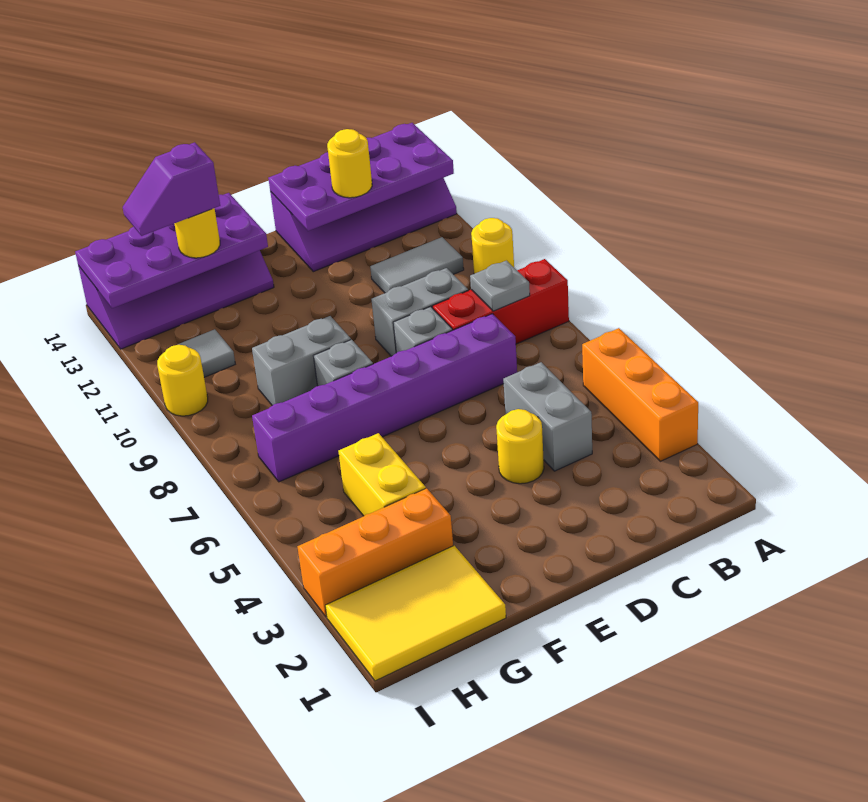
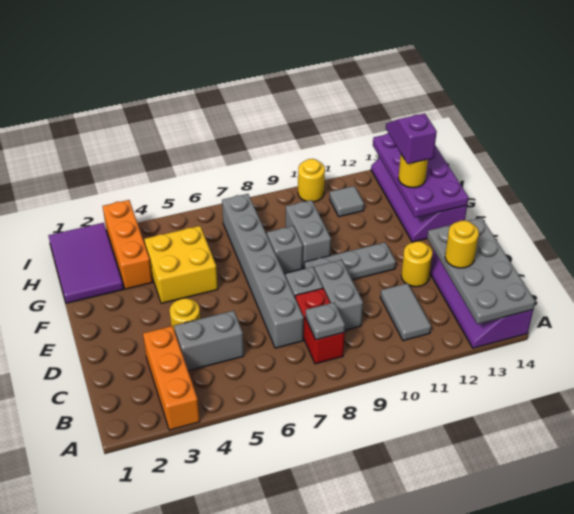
orange 1x3 brick [582,328,698,461] -> orange 1x3 brick turned to [143,326,200,430]
red 1x3 brick [433,259,569,344] -> red 1x2 brick [295,288,345,364]
yellow 1x1 round brick [471,218,514,274] -> yellow 1x1 round brick moved to [401,241,433,287]
purple 2x4 plate [268,123,454,231] -> grey 2x4 plate [427,218,535,324]
purple 1x6 brick [252,314,517,482] -> grey 1x6 brick [222,194,304,348]
none -> grey 1x3 plate [304,242,396,280]
yellow 2x3 tile [325,546,506,681] -> purple 2x3 tile [48,223,123,303]
yellow 1x2 brick [338,433,426,516] -> yellow 2x2 brick [144,226,218,303]

